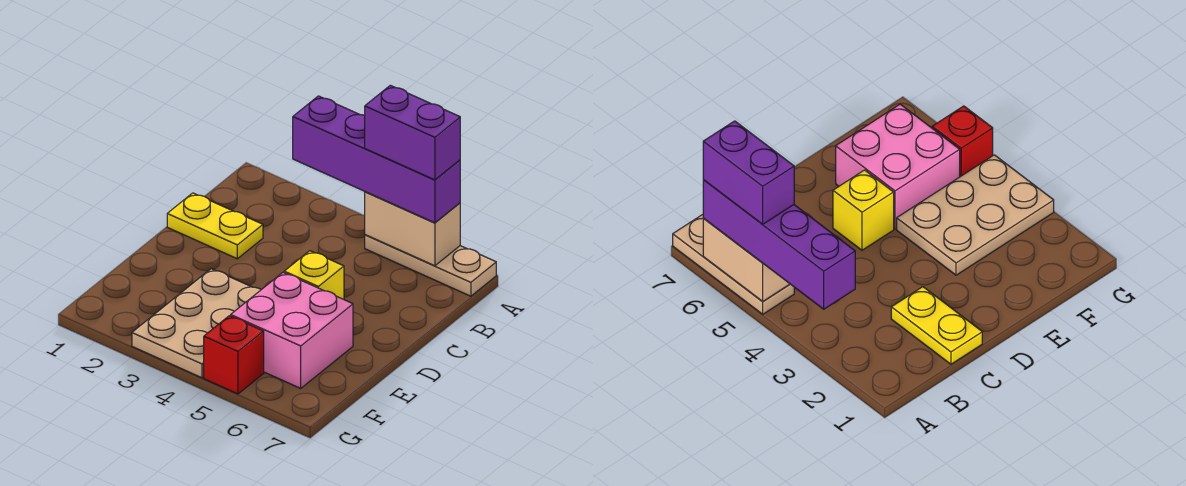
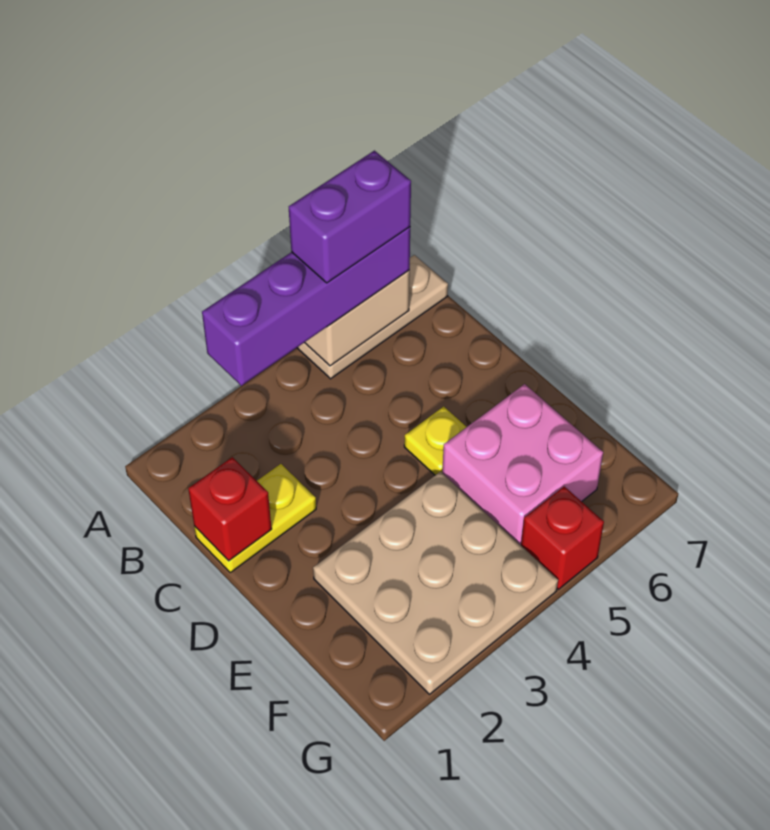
none -> red 1x1 brick [188,457,272,561]
yellow 1x1 brick [284,251,344,299] -> yellow 1x1 plate [404,406,466,475]
tan 2x3 plate [132,269,261,378] -> tan 3x3 plate [313,471,558,694]

